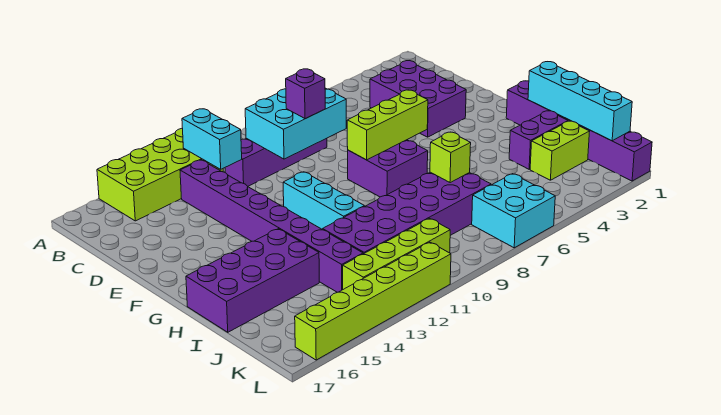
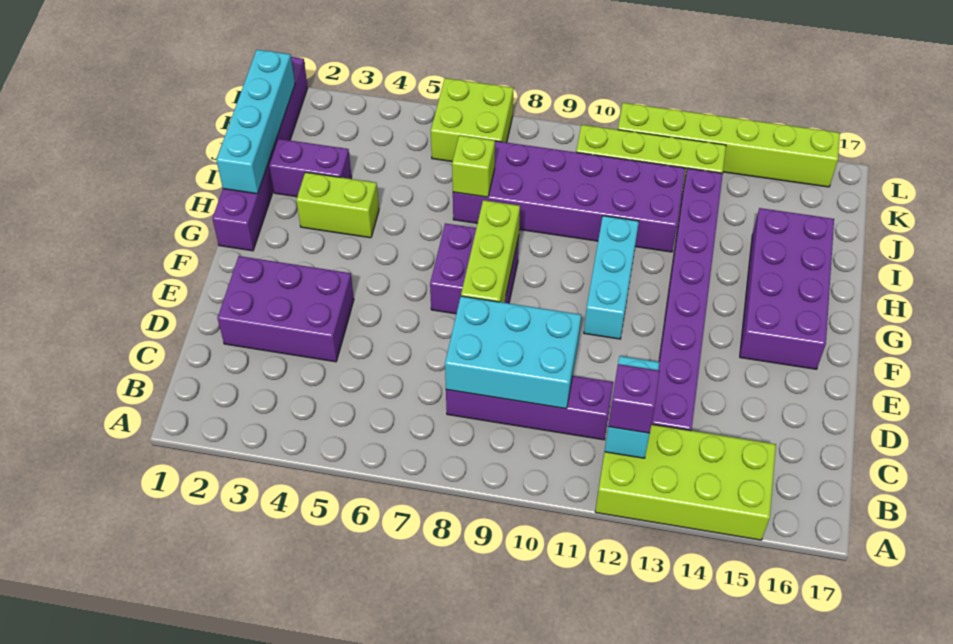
purple 2x3 brick [370,61,466,137] -> purple 2x3 brick turned to [218,256,354,362]
purple 1x1 brick [286,69,325,119] -> purple 1x1 brick moved to [608,364,660,433]
lime 1x3 brick [347,90,428,160] -> lime 1x3 brick turned to [461,200,520,303]
purple 2x4 brick [186,229,319,332] -> purple 2x4 brick turned to [740,208,834,369]
lime 1x2 brick [530,121,590,180] -> lime 1x2 brick moved to [296,172,379,238]
cyan 2x2 brick [472,174,555,248] -> lime 2x2 brick [431,78,514,161]

